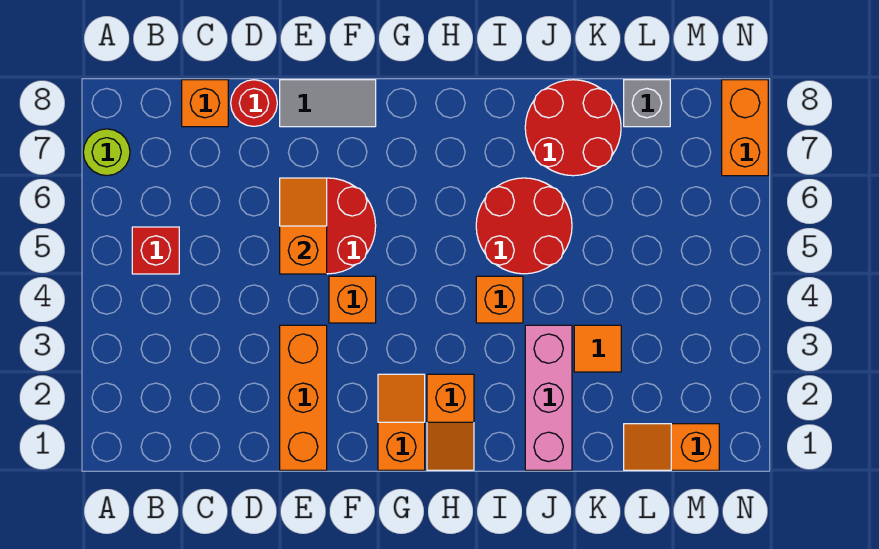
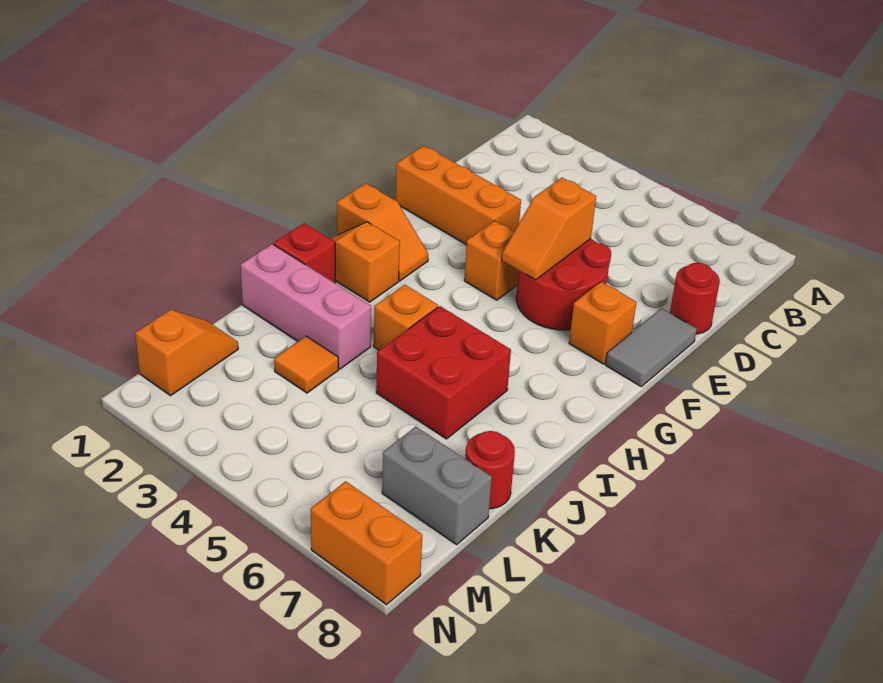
lime 1x1 round brick [83,129,130,176] -> none
red 1x1 brick [132,227,179,274] -> red 1x1 brick moved to [274,223,335,283]
orange 1x1 brick [182,80,228,127] -> orange 1x1 brick moved to [569,282,636,364]
orange 1x2 slope [280,178,327,274] -> orange 1x2 slope turned to [502,178,596,280]
red 2x2 round brick [476,178,572,274] -> red 2x2 brick [376,306,511,439]
red 2x2 round brick [525,80,621,176] -> red 1x1 round brick [465,431,515,509]
grey 1x1 brick [624,80,670,127] -> grey 1x2 brick [382,427,492,545]

